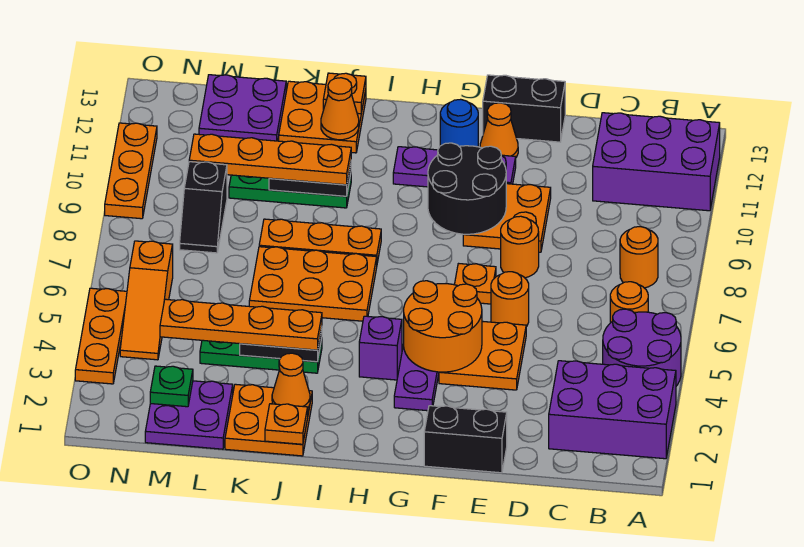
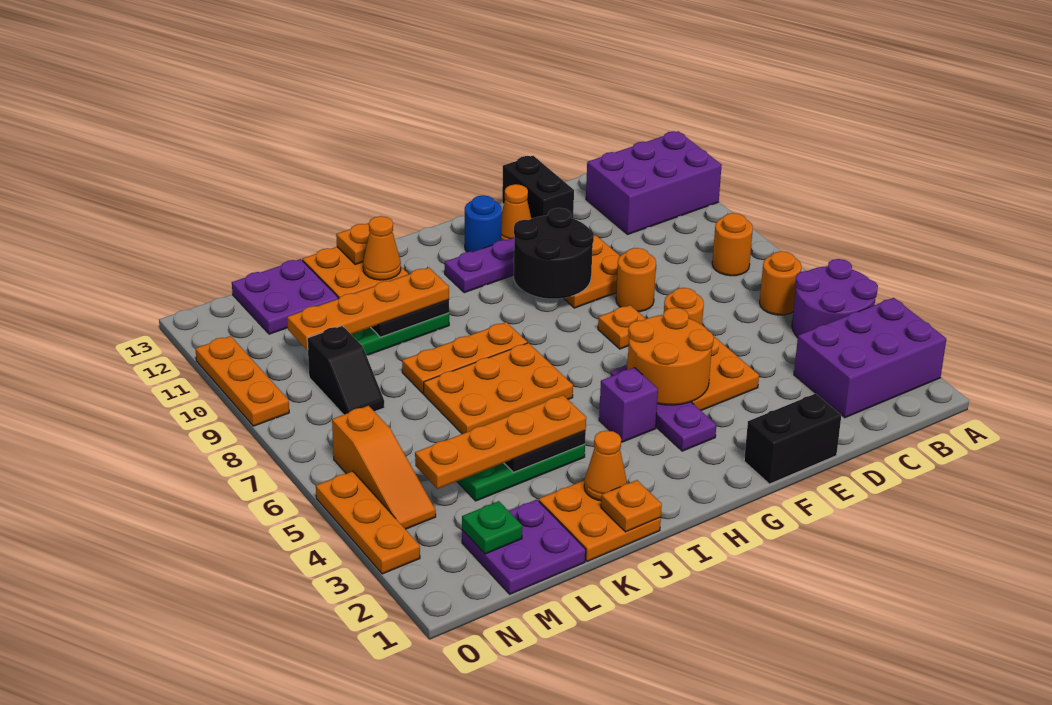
black 1x2 brick [483,75,565,142] -> black 1x2 brick turned to [502,156,574,219]

